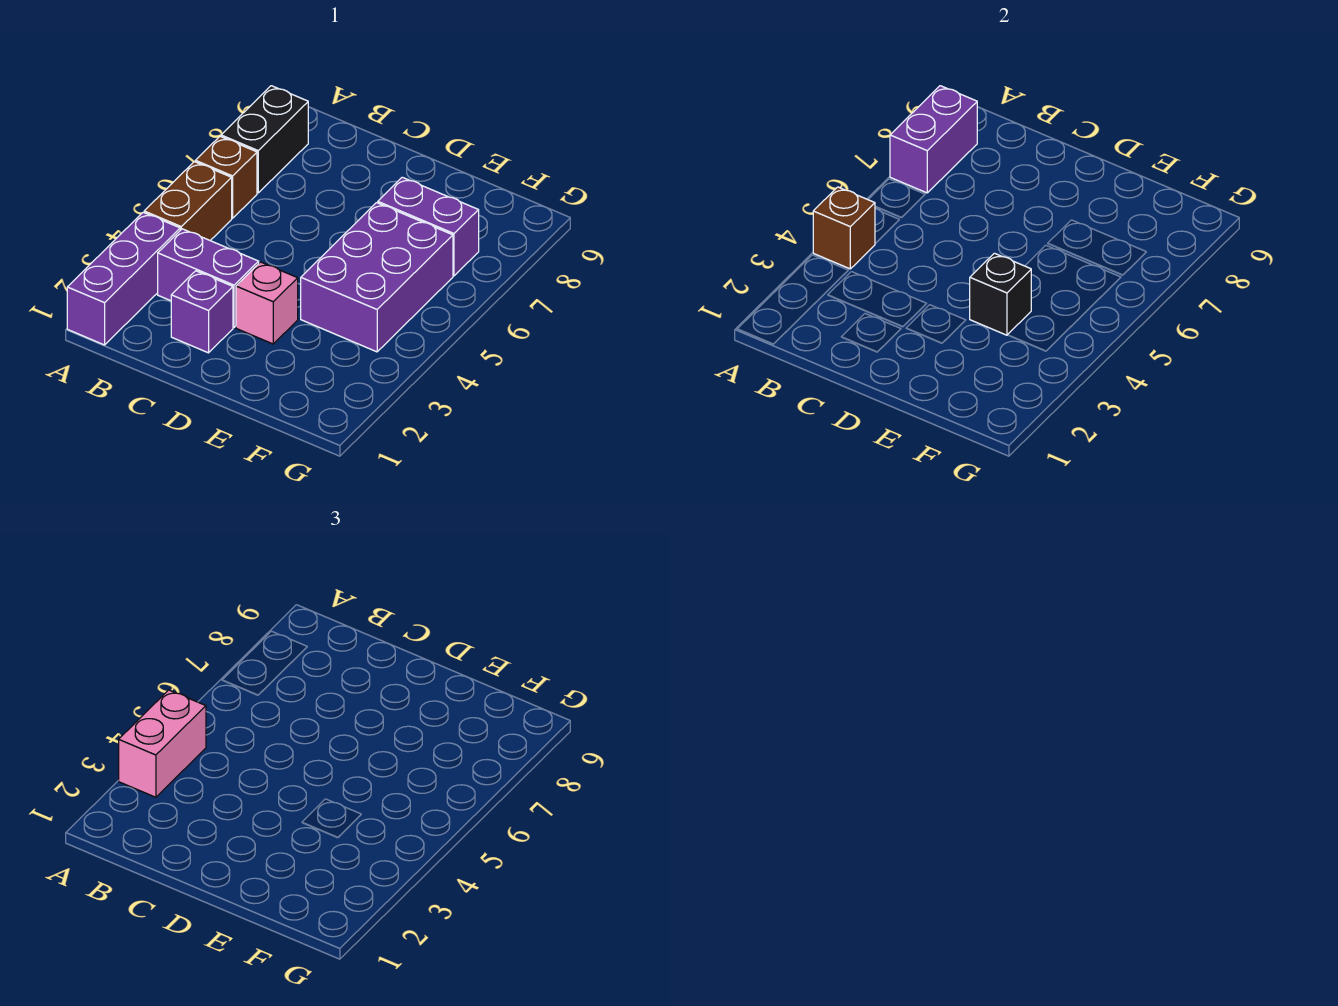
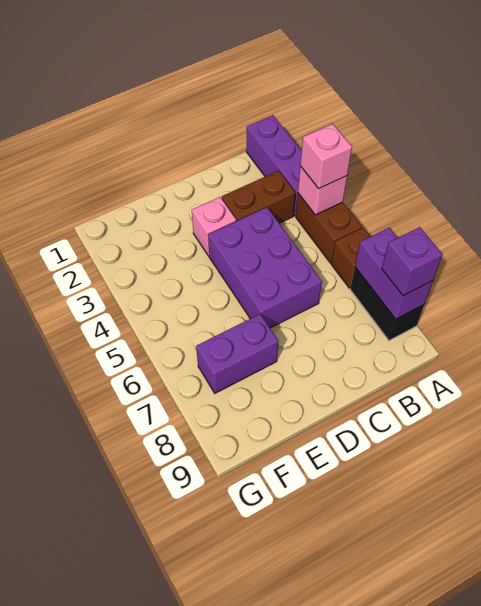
pink 1x2 brick [119,690,206,797] -> pink 1x1 brick [300,124,352,189]
brown 1x1 brick [813,187,875,269] -> pink 1x1 brick [298,166,347,215]
purple 1x2 brick [158,229,259,327] -> brown 1x2 brick [222,171,296,223]
purple 1x1 brick [171,271,233,353] -> purple 1x1 brick moved to [382,227,442,296]
purple 2x3 brick [301,203,453,352] -> purple 2x3 brick moved to [208,207,322,328]
black 1x1 brick [970,253,1031,335] -> none

